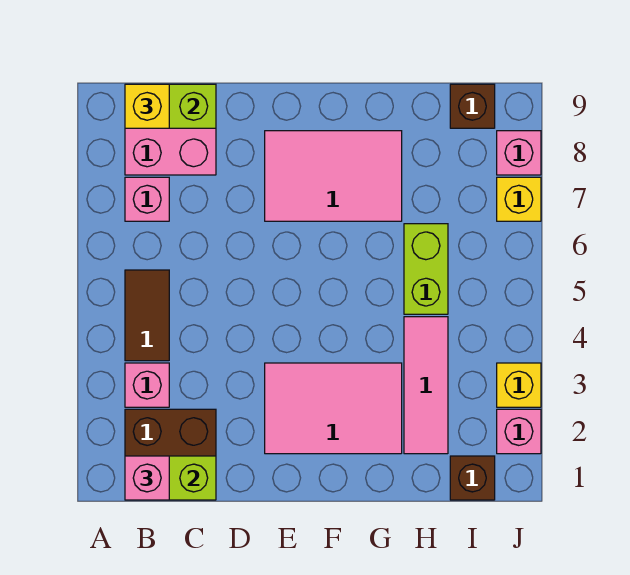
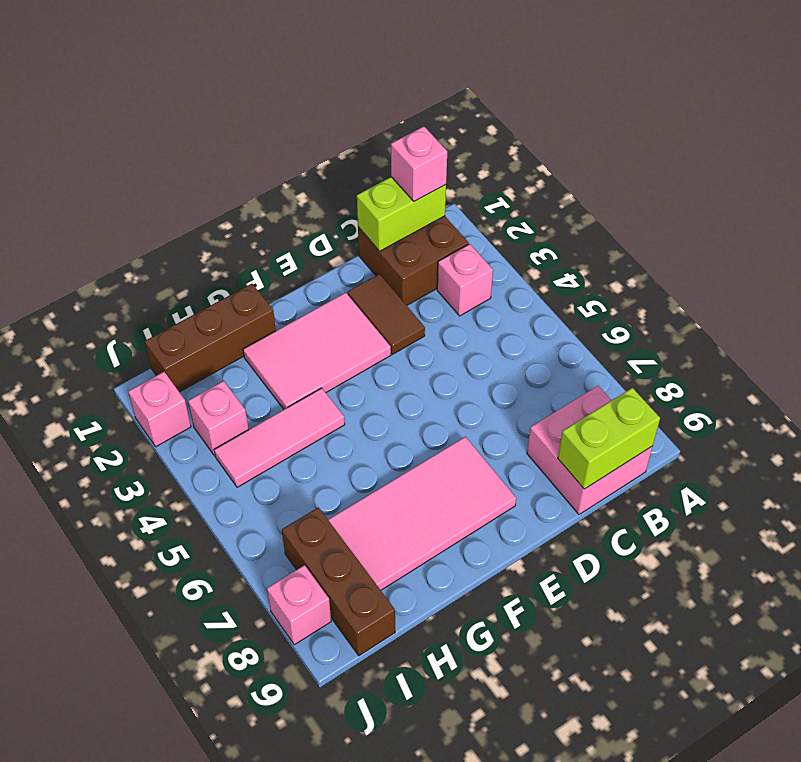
brown 1x2 tile [125,270,169,361] -> brown 1x2 tile moved to [347,274,425,354]
pink 1x1 brick [125,177,169,221] -> pink 1x1 brick moved to [188,381,249,456]
yellow 1x1 brick [125,84,169,128] -> none
pink 2x3 tile [265,131,402,221] -> pink 2x4 tile [328,437,516,590]
pink 1x3 tile [404,317,448,454] -> pink 1x3 tile turned to [214,388,345,487]
lime 1x2 brick [404,224,448,314] -> none
brown 1x1 brick [450,456,495,500] -> brown 1x3 brick [145,284,276,392]
brown 1x1 brick [450,84,495,128] -> brown 1x3 brick [282,507,395,656]
yellow 1x1 brick [497,363,541,407] -> none
yellow 1x1 brick [497,177,541,221] -> none

